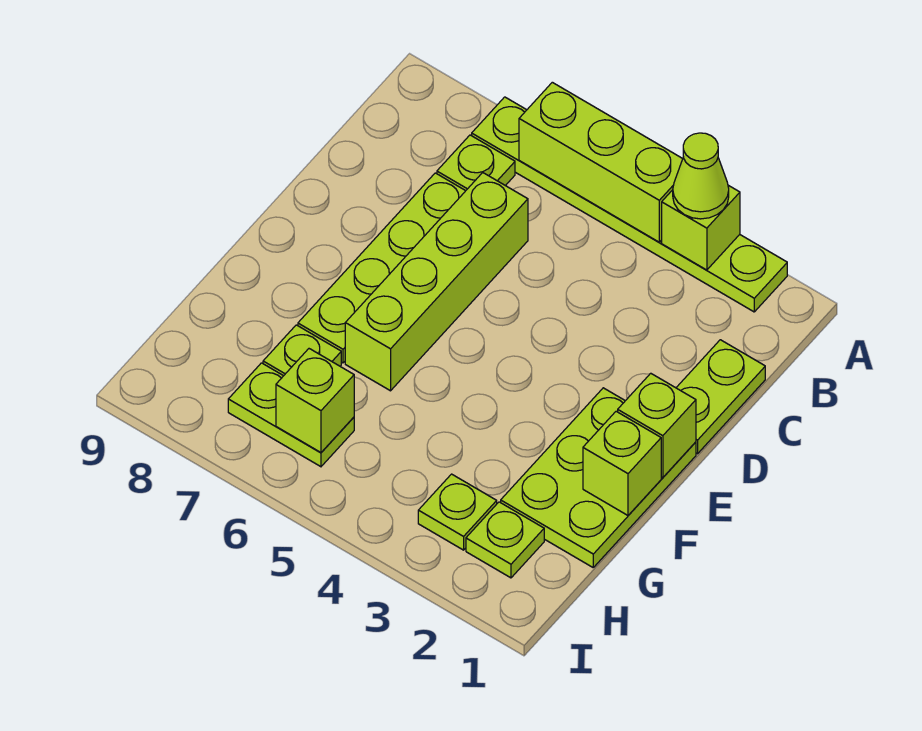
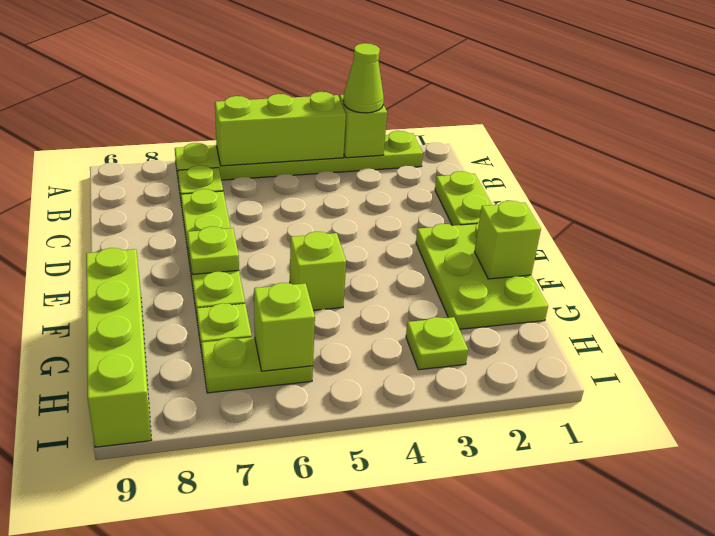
lime 1x4 brick [345,173,528,391] -> lime 1x4 brick moved to [86,248,151,447]
lime 1x1 brick [618,373,696,478] -> lime 1x1 brick moved to [290,232,346,310]
lime 1x1 plate [466,502,544,578] -> lime 1x1 plate moved to [187,226,239,274]

